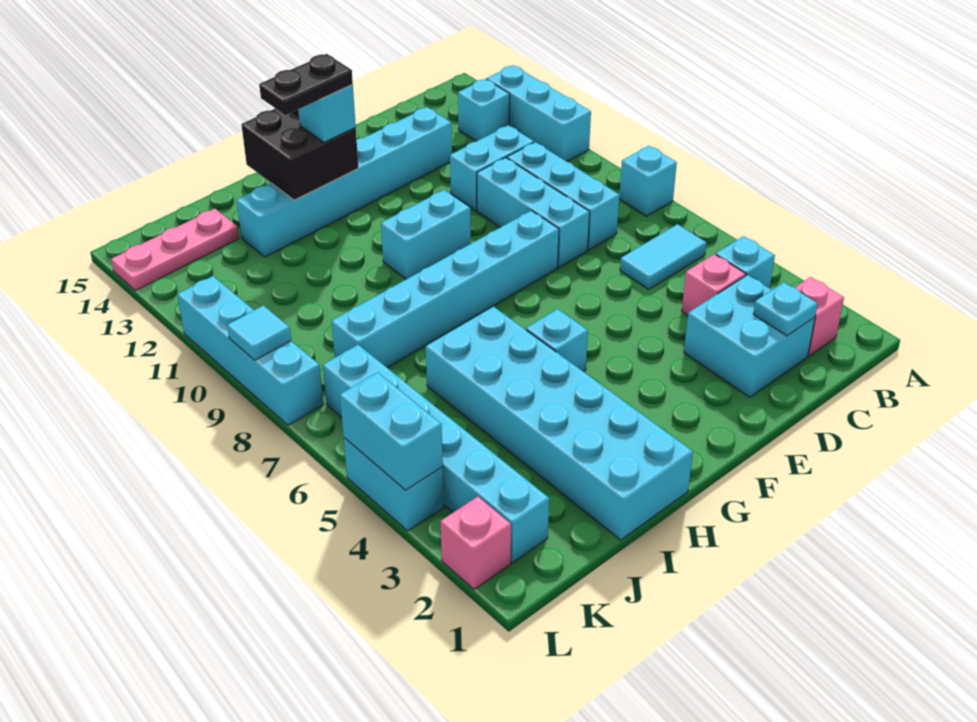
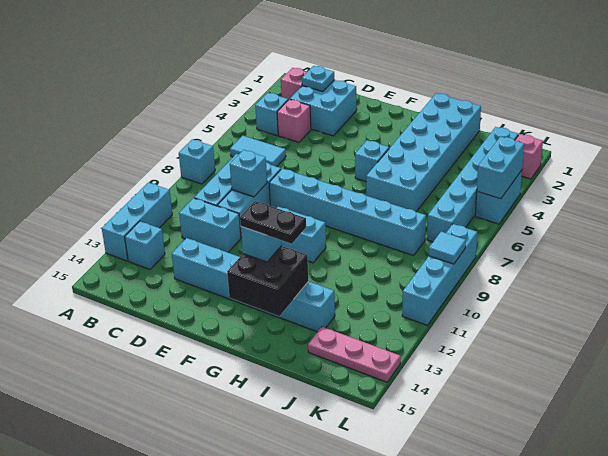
none -> cyan 1x1 brick [230,150,267,197]

